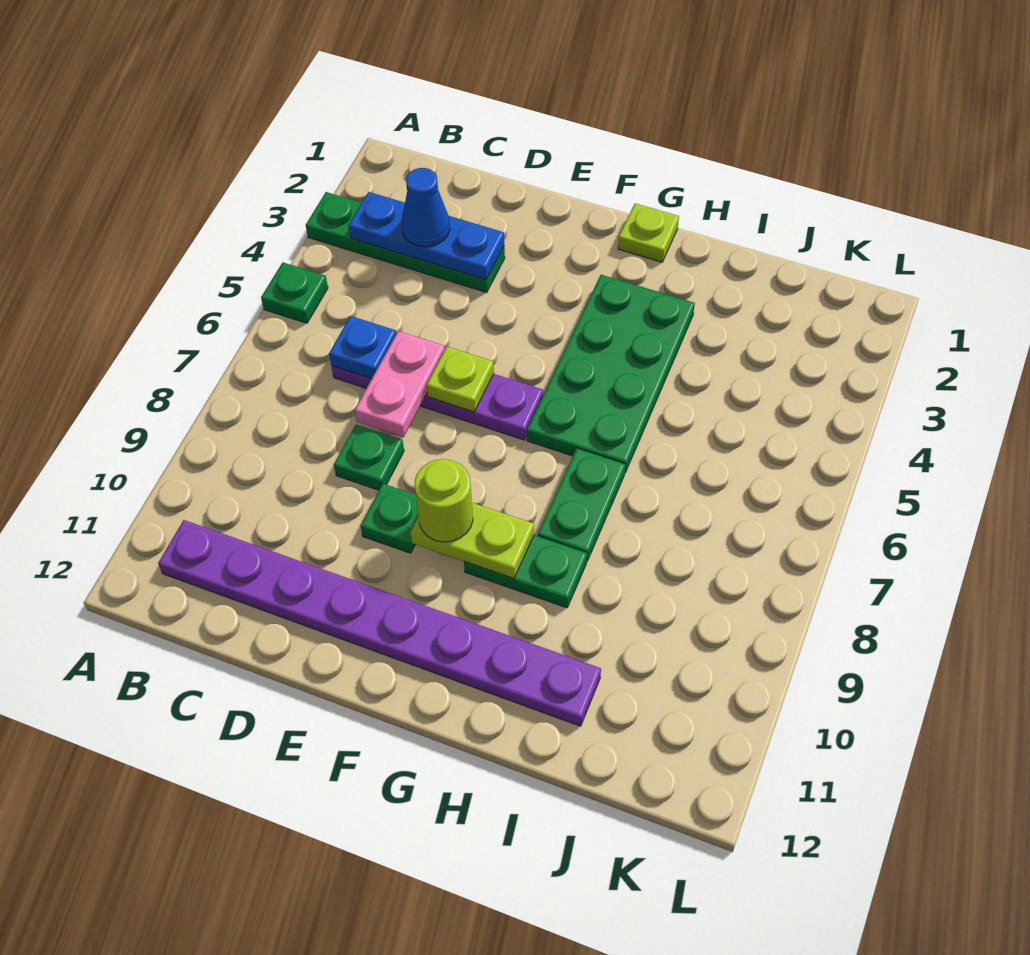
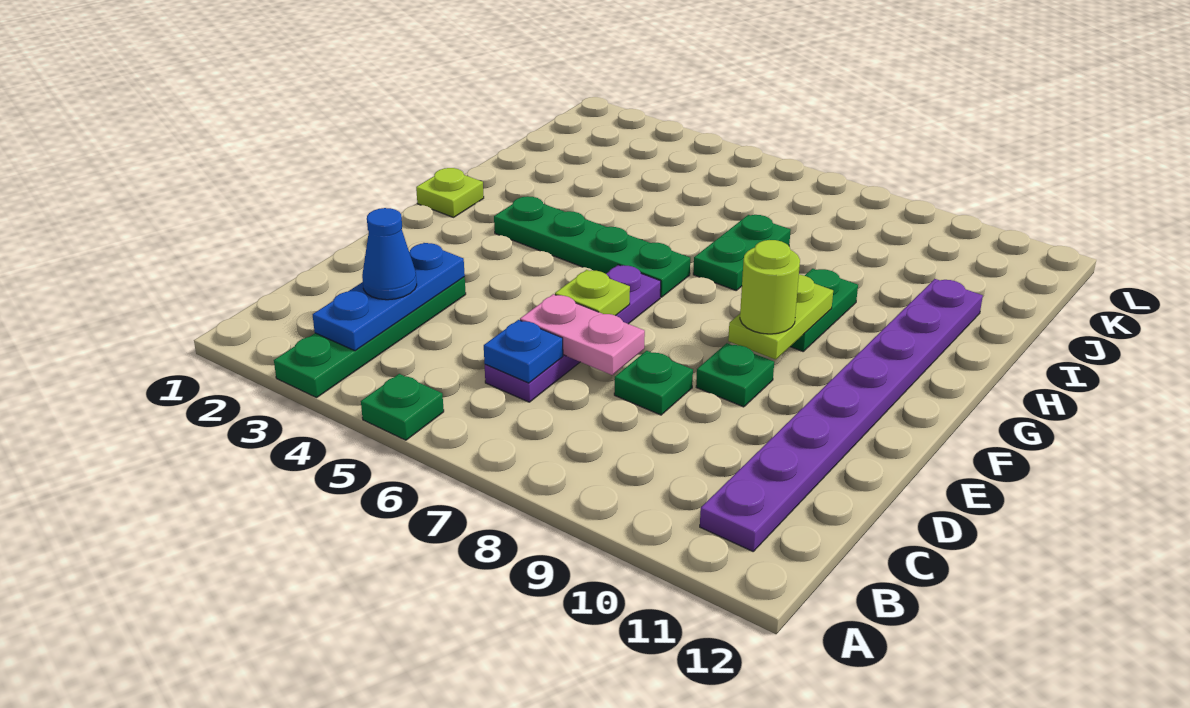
green 2x4 plate [527,275,695,472] -> green 1x4 plate [494,196,690,297]
green 1x2 plate [538,448,625,561] -> green 1x2 plate turned to [693,215,791,290]

